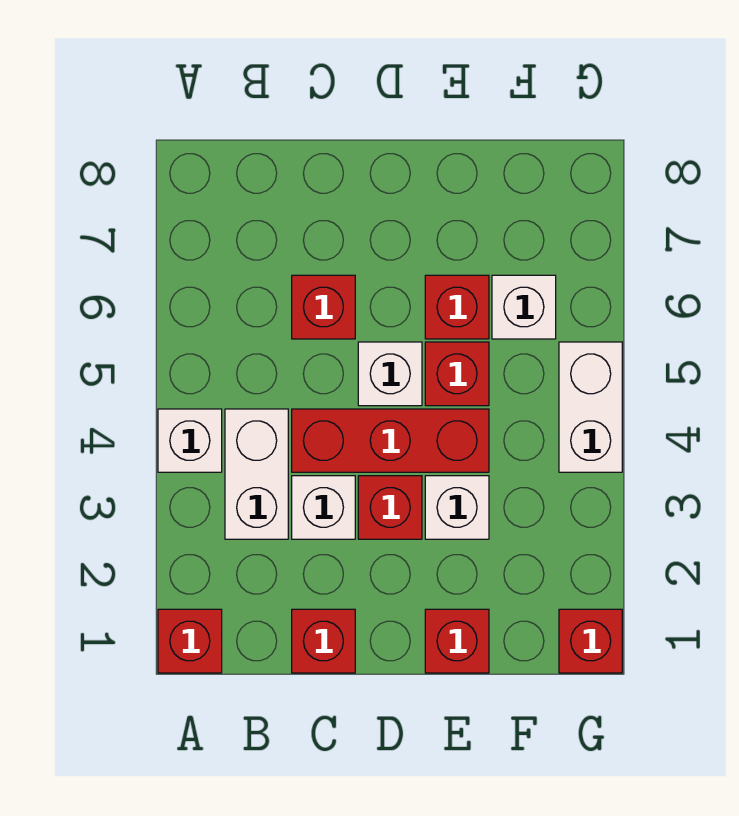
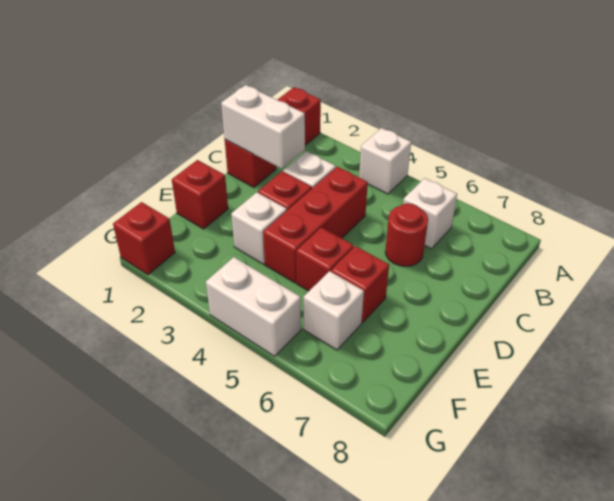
white 1x2 brick [225,409,288,539] -> white 1x2 brick moved to [221,85,305,169]
red 1x1 brick [292,275,355,339] -> red 1x1 round brick [385,203,428,266]
white 1x1 brick [358,342,422,406] -> white 1x1 brick moved to [403,178,457,249]

